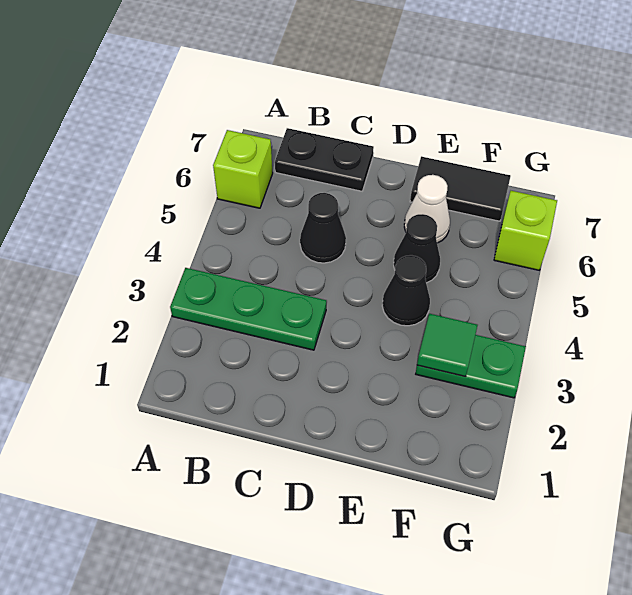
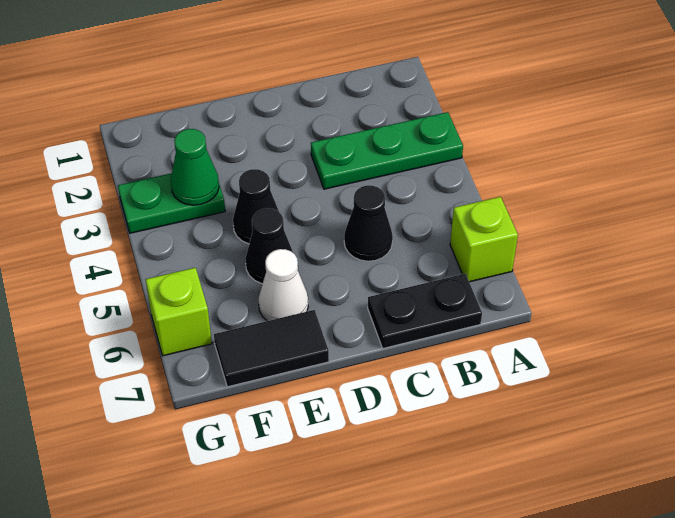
green 1x1 tile [417,314,478,377] -> green 1x1 cone [171,129,219,205]

